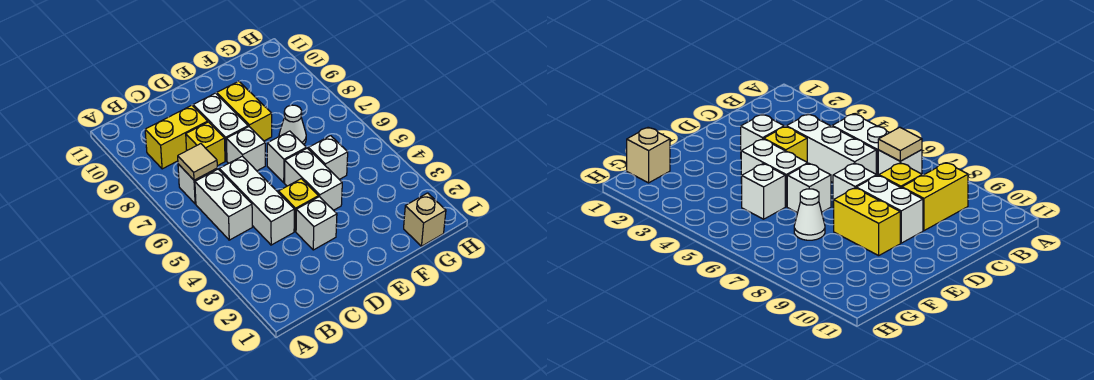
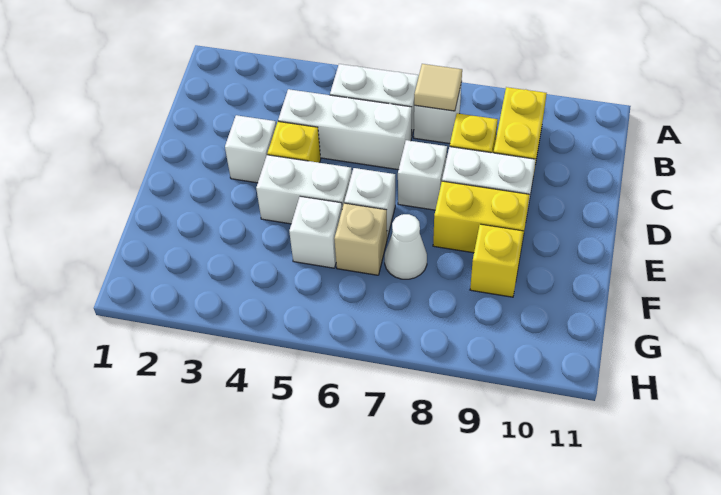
none -> yellow 1x1 brick [470,224,523,297]
tan 1x1 brick [404,193,446,246] -> tan 1x1 brick moved to [334,203,387,275]

